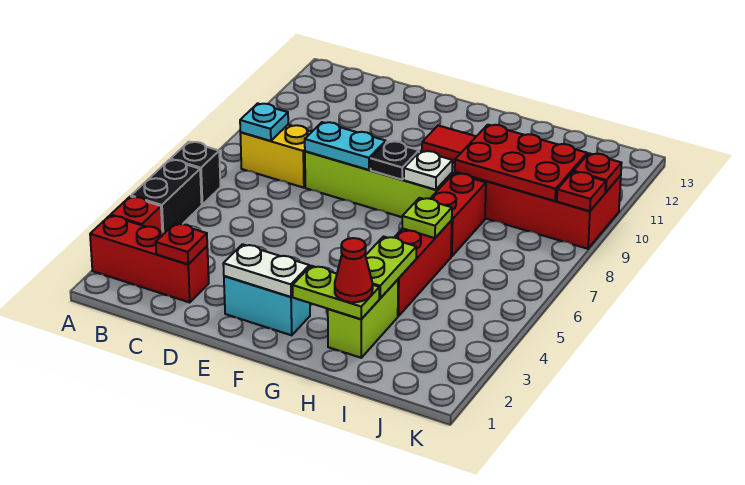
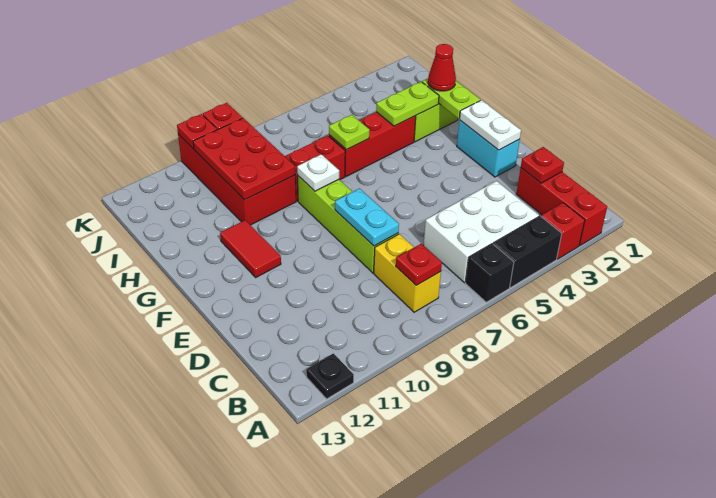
none -> white 2x3 brick [424,181,539,283]
cyan 1x1 plate [240,103,288,141] -> red 1x1 plate [396,244,442,285]
black 1x1 plate [371,141,419,180] -> black 1x1 plate moved to [306,353,354,399]

